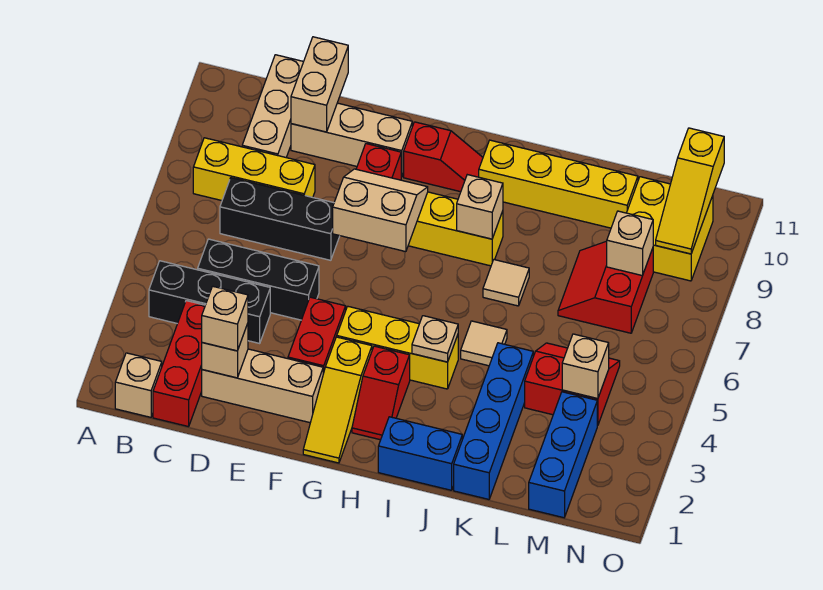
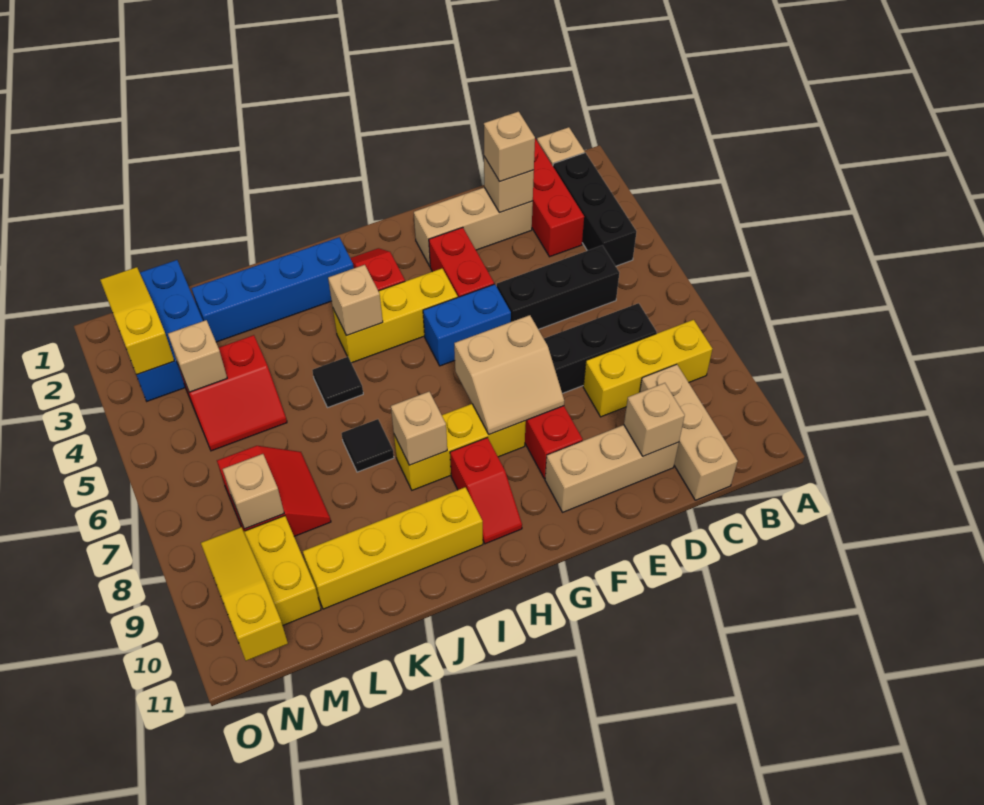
black 1x3 brick [149,261,270,343] -> black 1x3 brick turned to [553,153,637,266]
tan 1x2 brick [291,37,348,132] -> tan 1x1 brick [624,383,685,456]
yellow 1x3 slope [303,337,372,463] -> yellow 1x3 slope moved to [100,267,174,375]
red 1x2 slope [404,122,483,192] -> red 1x2 slope turned to [450,438,522,544]
blue 1x2 brick [378,417,462,490] -> blue 1x2 brick moved to [423,284,511,366]
tan 1x1 plate [412,316,458,362] -> tan 1x1 brick [328,265,383,335]
tan 1x1 tile [461,321,507,366] -> black 1x1 tile [312,357,363,408]
tan 1x1 tile [483,260,529,306] -> black 1x1 tile [341,419,394,472]
blue 1x4 brick [454,343,533,499] -> blue 1x4 brick turned to [191,237,354,342]
blue 1x3 brick [529,392,597,518] -> blue 2x3 brick [137,260,203,401]

